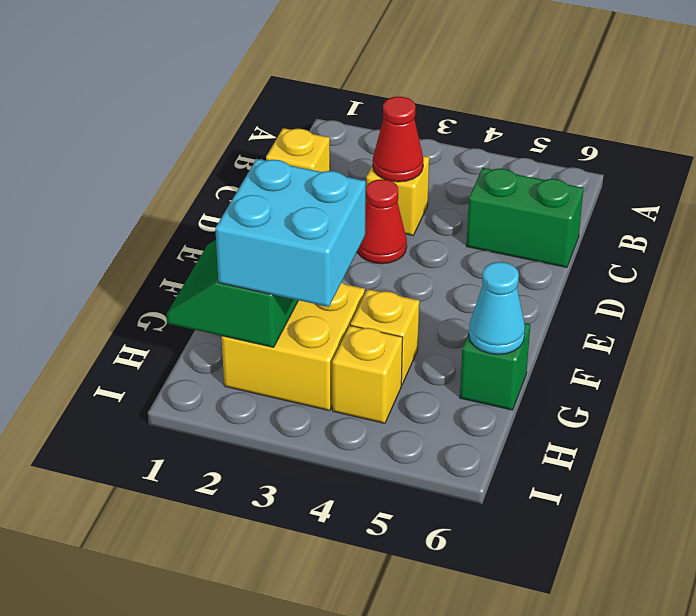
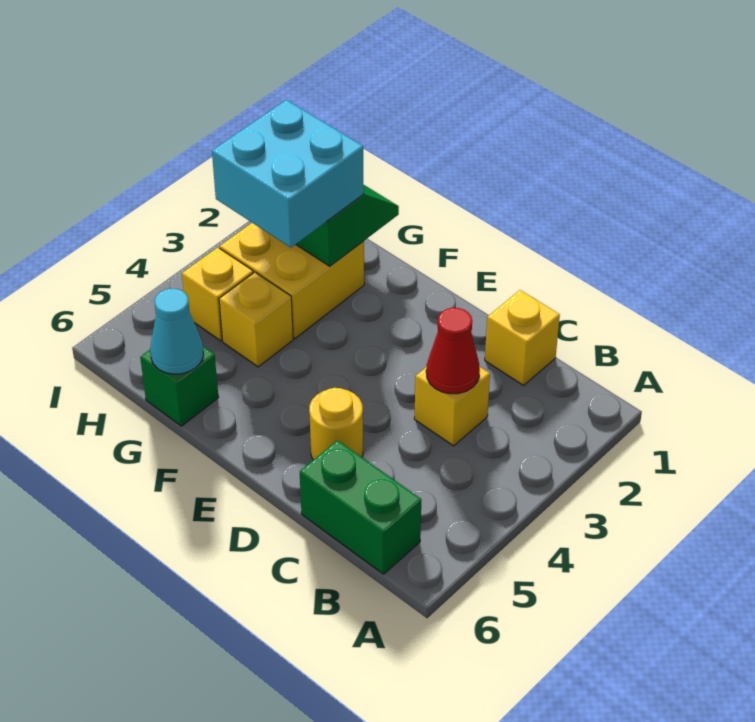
green 1x2 brick [467,168,583,267] -> green 1x2 brick turned to [300,440,421,574]
red 1x1 cone [357,179,407,264] -> none
none -> yellow 1x1 round brick [309,388,363,460]

